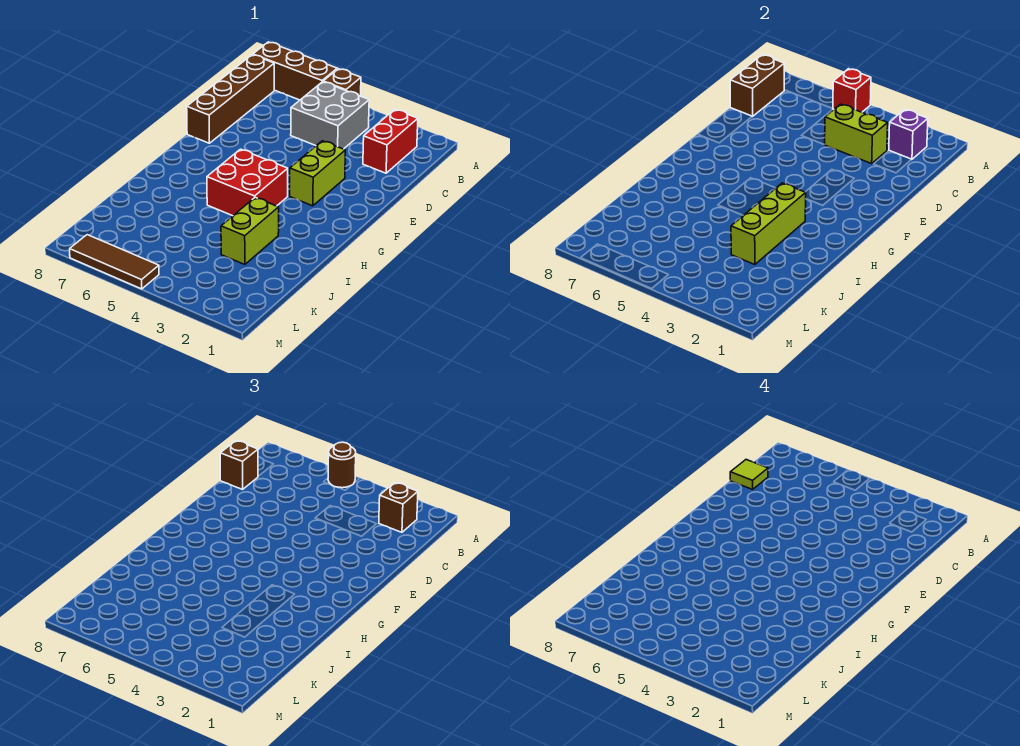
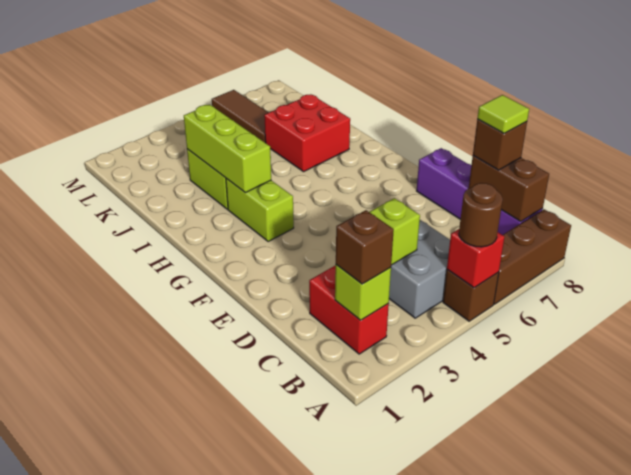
purple 1x1 brick [889,110,928,160] -> lime 1x1 brick [335,265,391,320]
brown 1x4 brick [187,55,274,143] -> purple 1x4 brick [417,148,543,235]
lime 1x2 brick [290,141,345,206] -> lime 1x2 brick moved to [226,179,294,241]
red 2x2 brick [207,149,288,216] -> red 2x2 brick moved to [264,95,350,172]
brown 1x3 tile [70,235,159,289] -> brown 1x3 tile turned to [212,90,268,143]

